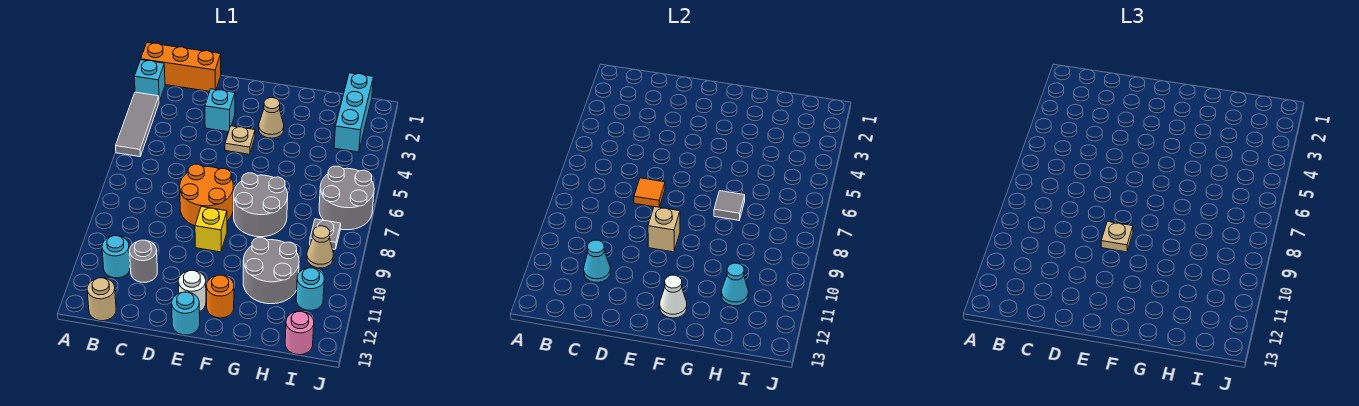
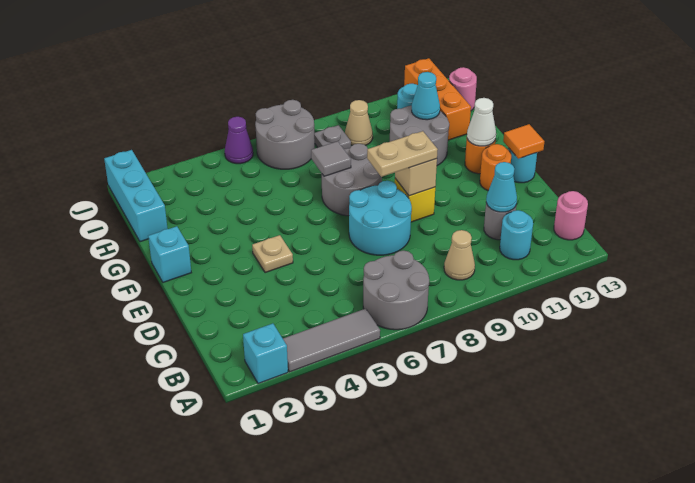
orange 1x3 brick [141,43,221,91] -> orange 1x3 brick moved to [404,58,471,140]
none -> grey 2x2 round brick [363,251,429,330]
tan 1x1 round brick [87,278,116,321] -> pink 1x1 round brick [554,191,588,240]
cyan 1x1 brick [205,89,235,132] -> cyan 1x1 brick moved to [148,226,191,282]
orange 2x2 round brick [180,164,233,226] -> cyan 2x2 round brick [349,181,412,255]
orange 1x1 tile [634,178,665,207] -> orange 1x1 tile moved to [503,124,544,159]
tan 1x1 plate [1101,222,1133,252] -> tan 1x2 plate [367,131,438,177]
white 1x1 round brick [178,271,206,312] -> orange 1x1 round brick [480,144,511,191]
tan 1x1 cone [259,98,284,138] -> tan 1x1 cone moved to [444,230,475,280]
cyan 1x3 brick [334,73,373,152] -> cyan 1x3 brick turned to [104,150,168,242]
none -> purple 1x1 cone [225,117,253,164]

